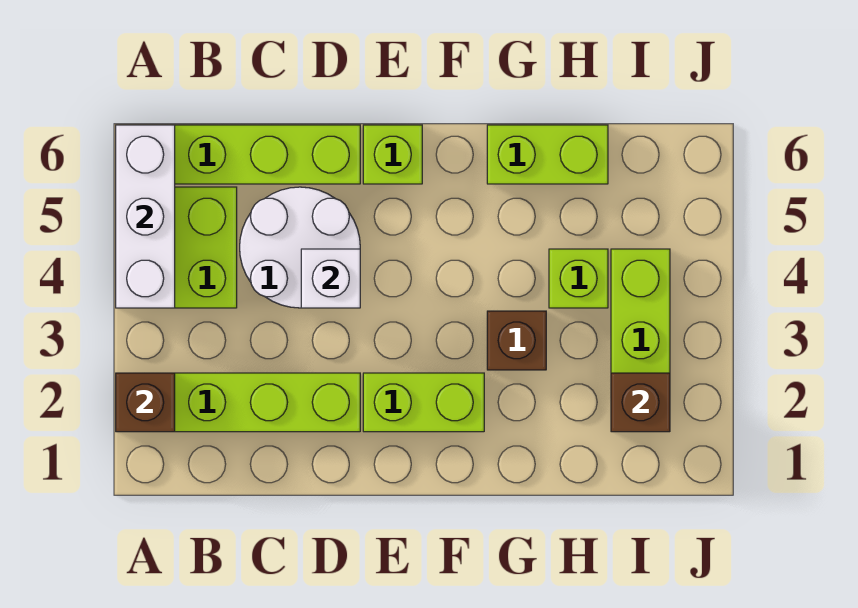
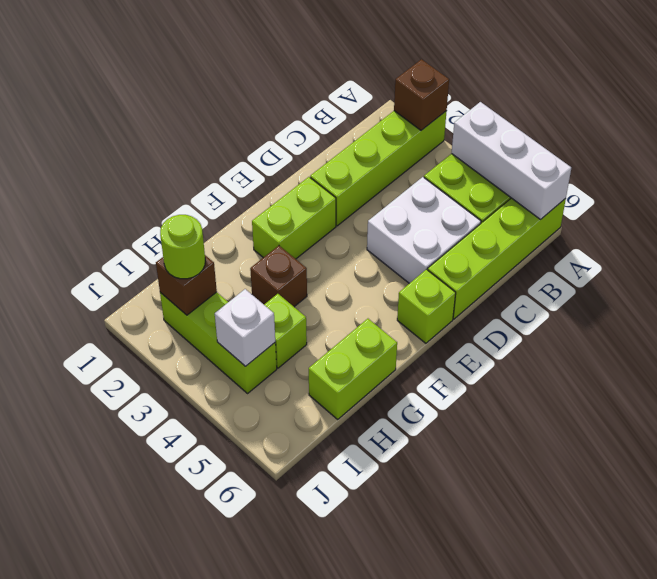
white 2x2 round brick [240,187,360,308] -> white 2x2 brick [367,177,481,283]
white 1x1 brick [301,249,360,308] -> white 1x1 brick moved to [215,289,275,366]
none -> lime 1x1 round brick [160,215,205,279]

